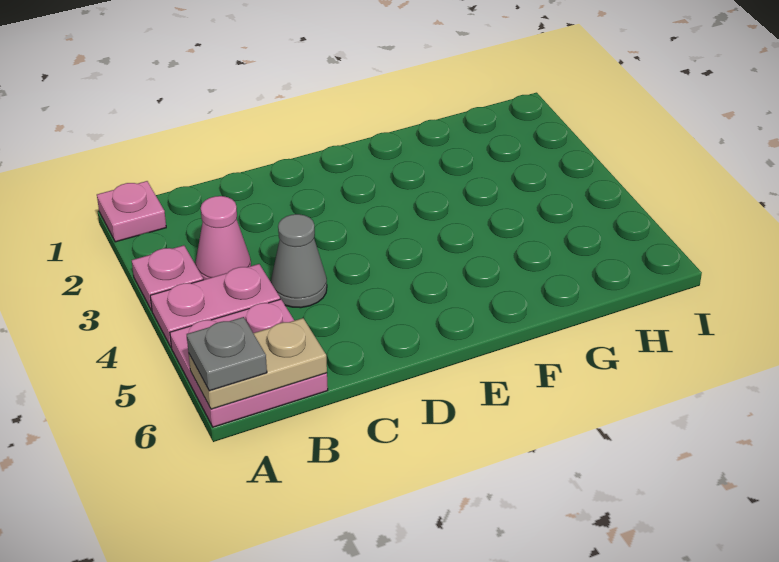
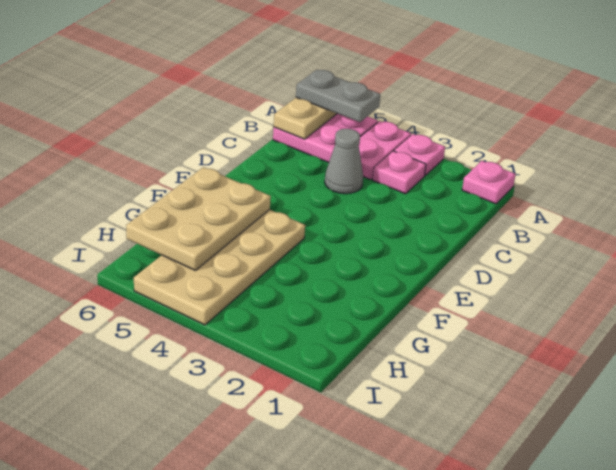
grey 1x1 plate [187,317,267,391] -> grey 1x2 plate [296,70,380,122]
pink 1x1 cone [195,196,251,280] -> pink 1x1 plate [373,151,426,194]
none -> tan 2x4 plate [134,210,305,325]
none -> tan 2x3 plate [126,167,271,271]

